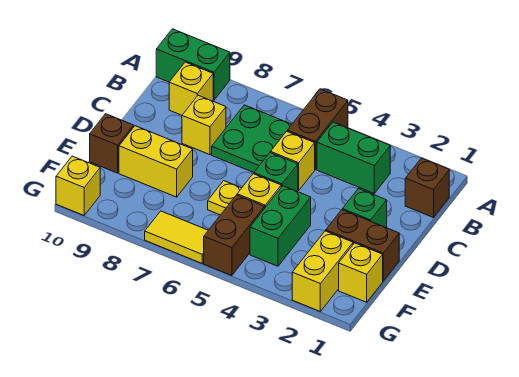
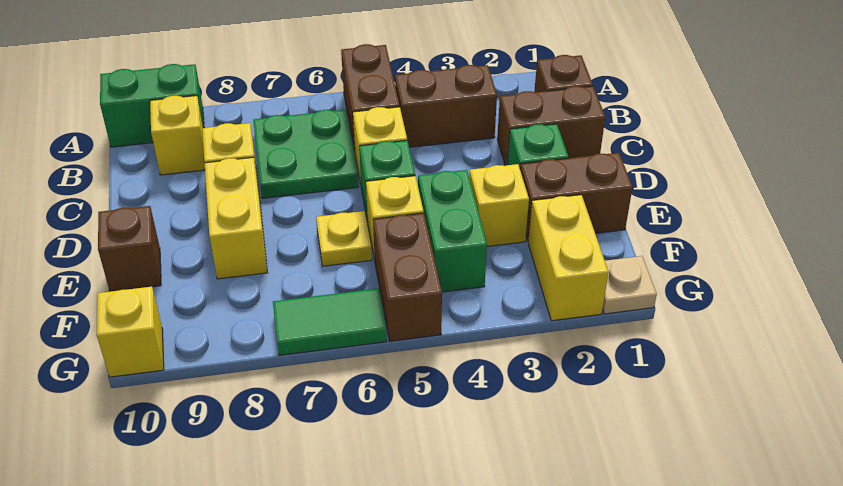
green 1x2 brick [317,122,390,193] -> brown 1x2 brick [395,65,497,147]
none -> brown 1x2 brick [497,86,605,166]
yellow 1x2 brick [119,126,193,197] -> yellow 1x2 brick turned to [205,157,267,279]
yellow 1x1 brick [339,243,383,302] -> yellow 1x1 brick moved to [469,164,529,246]
none -> tan 1x1 plate [602,256,657,314]
yellow 1x2 tile [145,211,208,263] -> green 1x2 tile [273,288,387,355]

